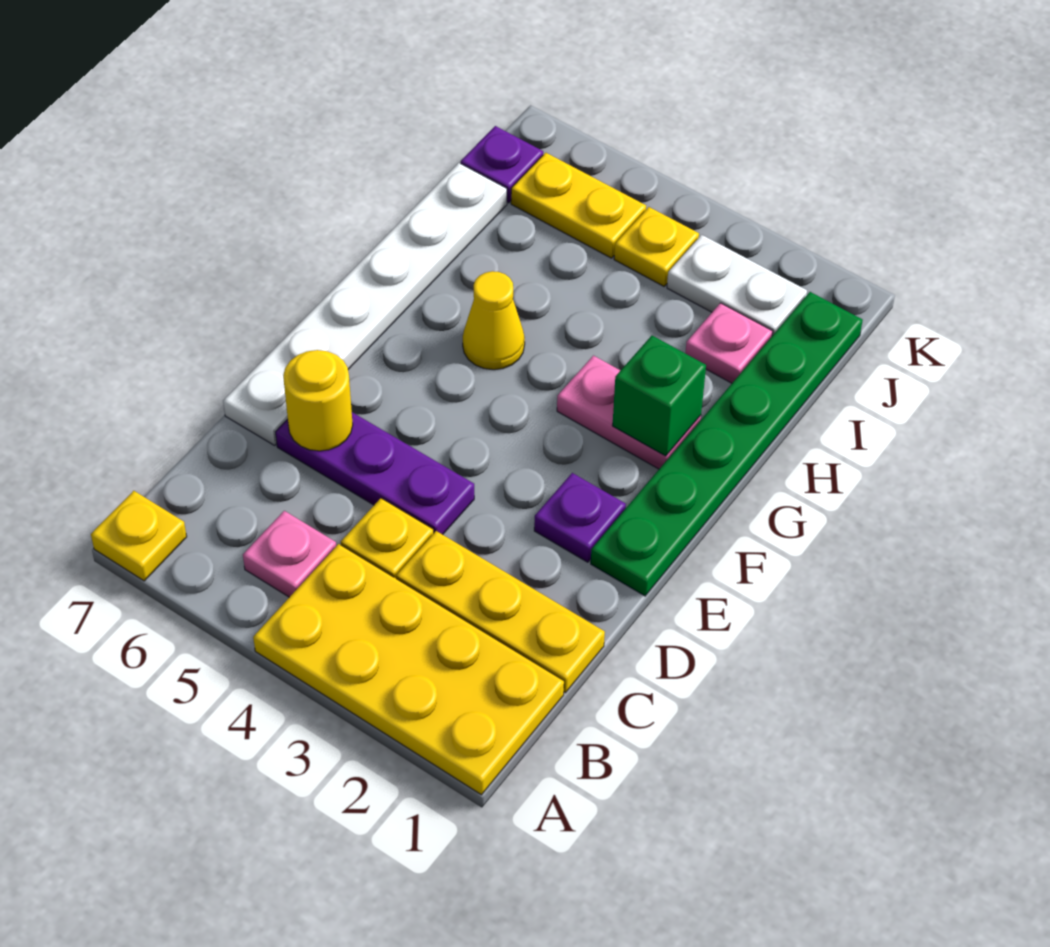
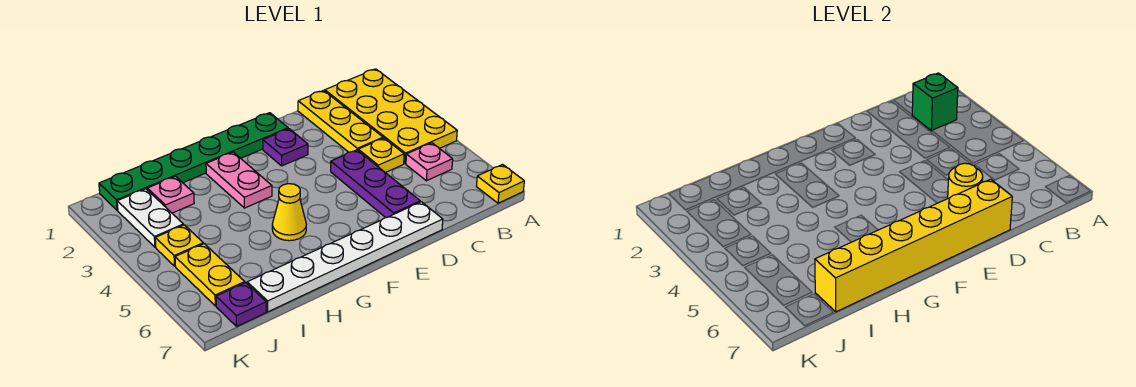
none -> yellow 1x6 brick [815,179,1012,312]
green 1x1 brick [612,336,706,456] -> green 1x1 brick moved to [912,73,958,131]

